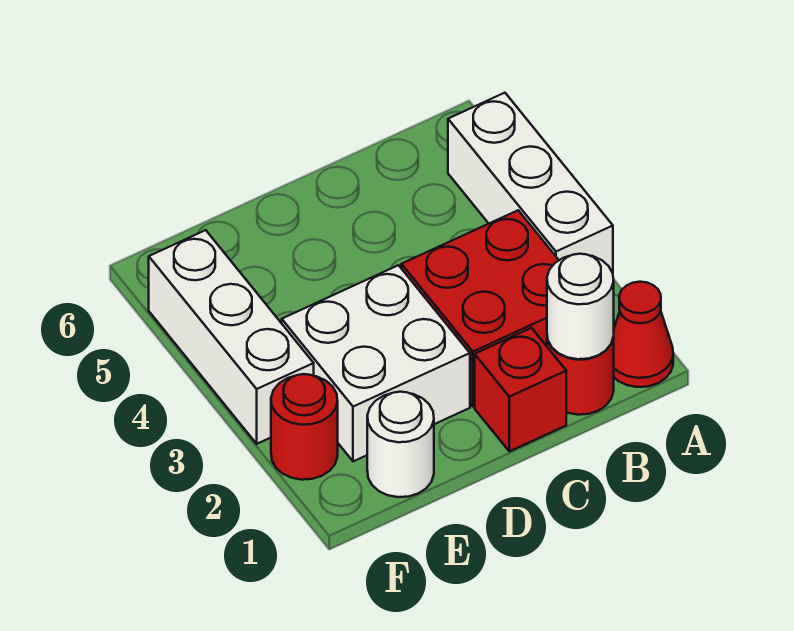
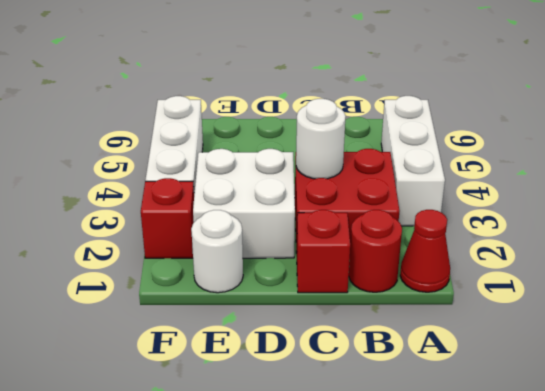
white 1x1 round brick [547,254,614,359] -> white 1x1 round brick moved to [296,99,346,179]
red 1x1 round brick [271,374,338,480] -> red 1x1 brick [141,178,194,258]

